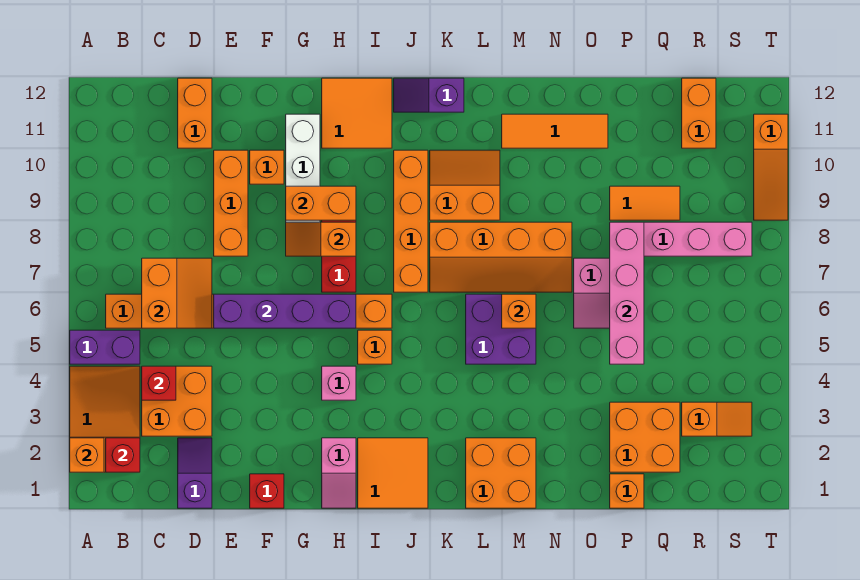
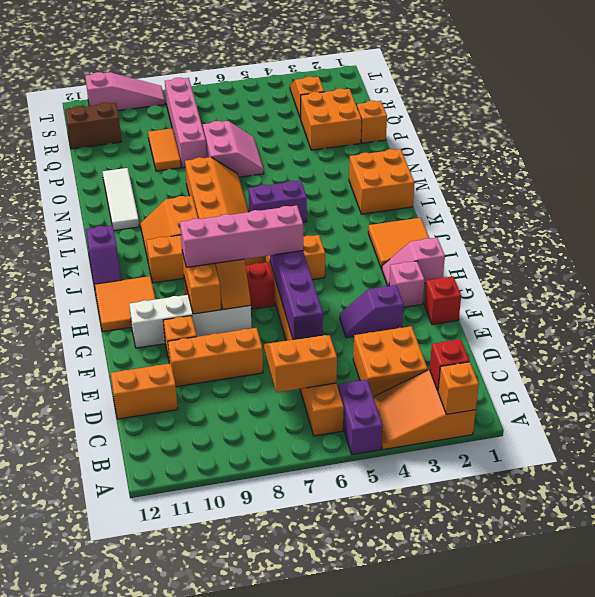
red 1x1 brick [142,366,176,400] -> none
purple 1x2 slope [178,438,212,508] -> purple 1x2 slope moved to [340,285,404,338]
pink 1x2 slope [322,438,356,508] -> pink 1x2 slope turned to [382,238,445,286]
pink 1x1 brick [322,366,356,400] -> pink 1x1 brick moved to [389,261,425,307]
purple 2x2 brick [466,294,536,364] -> purple 1x2 brick [248,181,307,223]
orange 1x1 brick [502,294,536,328] -> none
orange 1x3 tile [502,114,608,148] -> white 1x3 tile [103,168,139,231]
pink 1x4 brick [610,222,644,364] -> pink 1x4 brick moved to [180,205,303,267]
orange 1x2 brick [682,78,716,148] -> brown 1x2 brick [65,103,121,149]
orange 1x3 slope [754,114,788,220] -> pink 1x3 slope [85,72,165,111]

